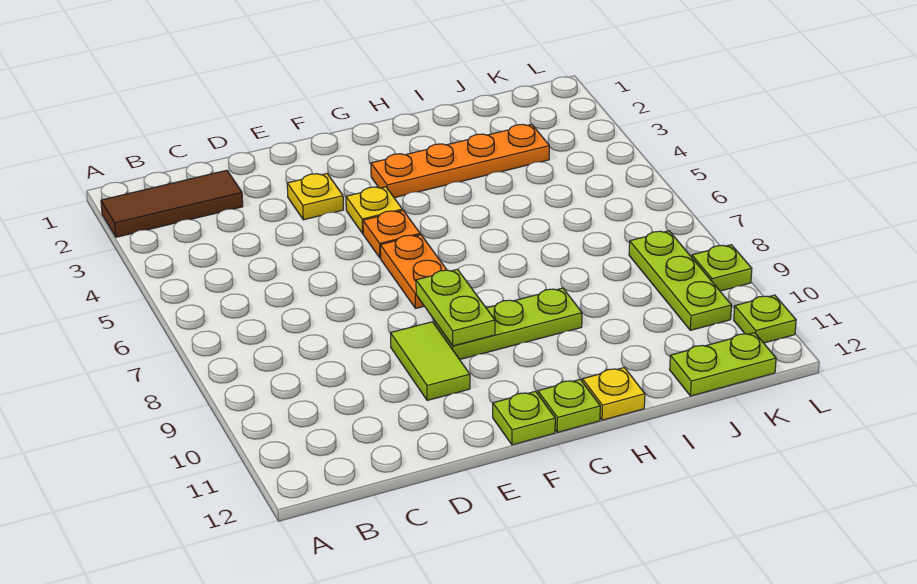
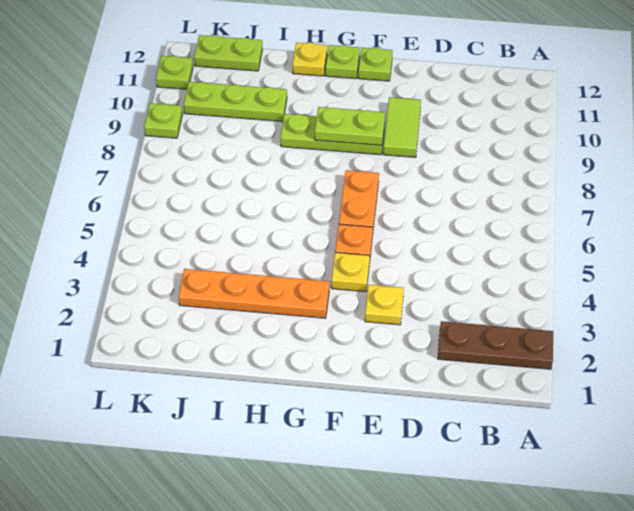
brown 1x3 tile [101,170,243,237] -> brown 1x3 plate [438,321,553,369]
lime 1x2 plate [416,269,495,346] -> lime 1x2 plate turned to [315,107,385,145]
lime 1x3 plate [629,231,732,330] -> lime 1x3 plate turned to [184,82,287,122]

